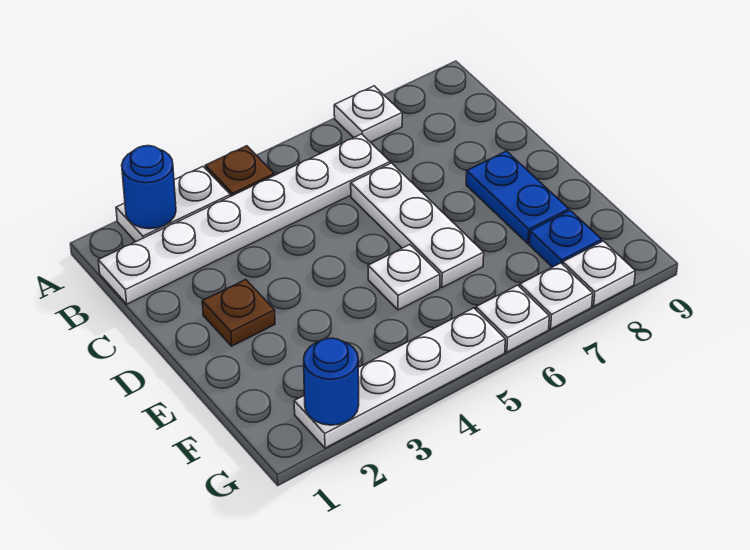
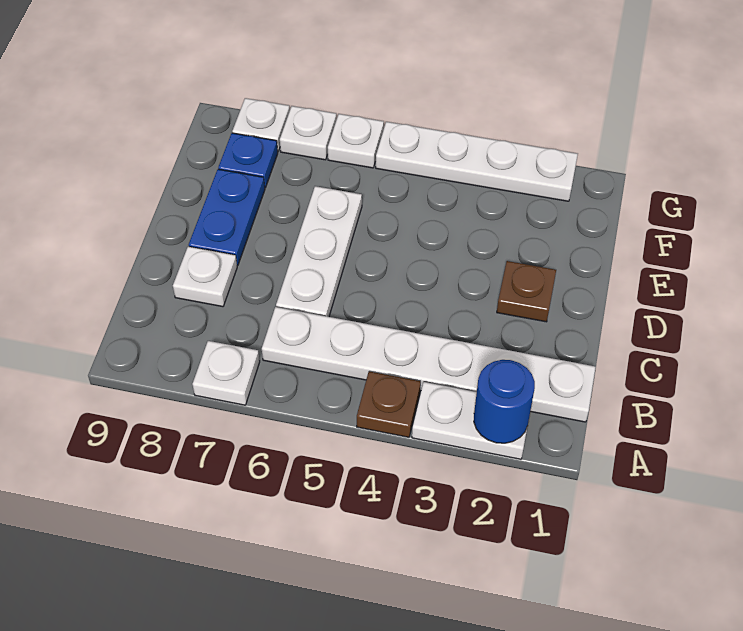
white 1x1 plate [368,245,440,310] -> white 1x1 plate moved to [173,247,237,307]
blue 1x1 round brick [304,338,359,425] -> none

